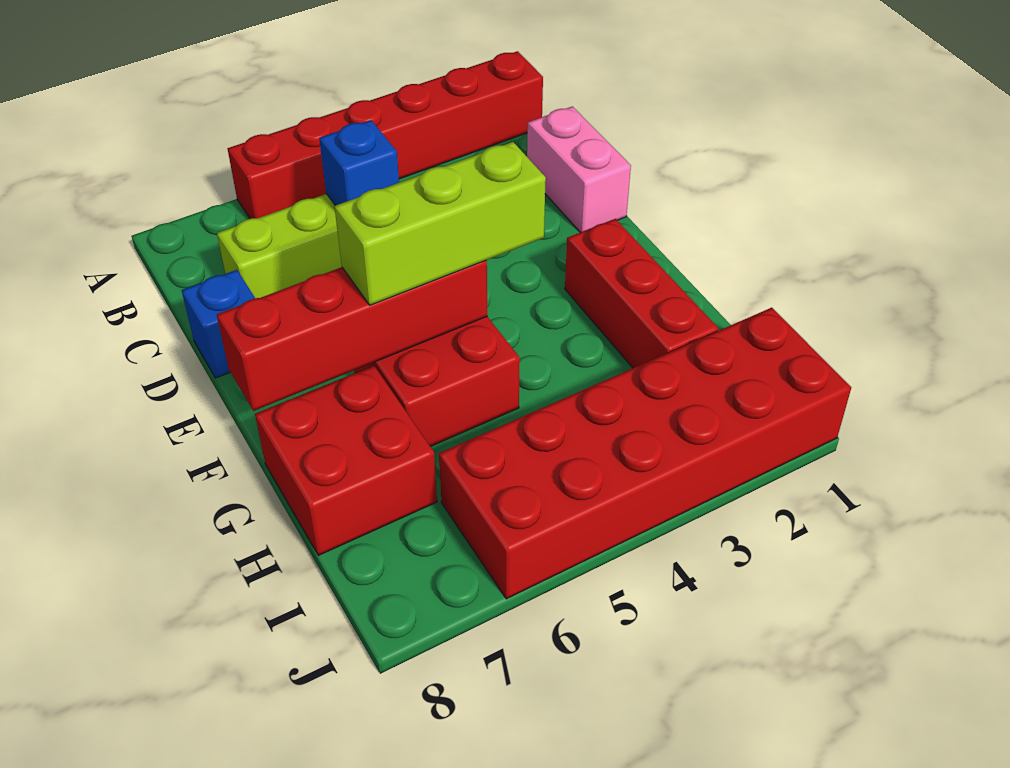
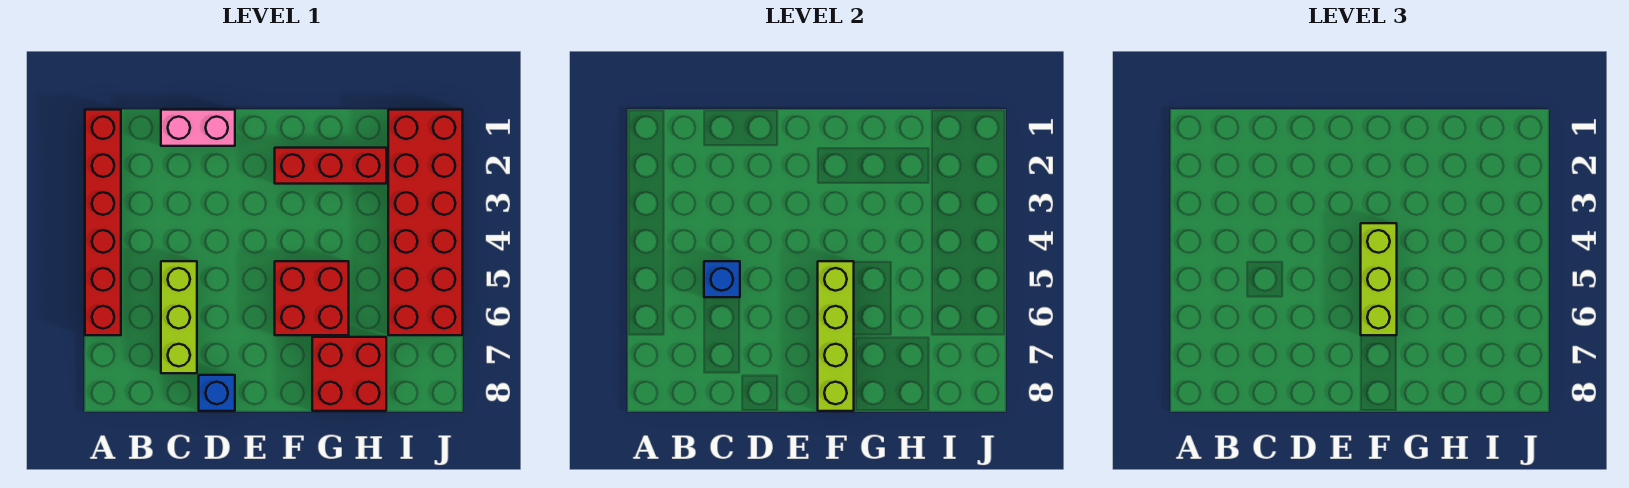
red 1x4 brick [217,260,488,411] -> lime 1x4 brick [818,261,854,411]

